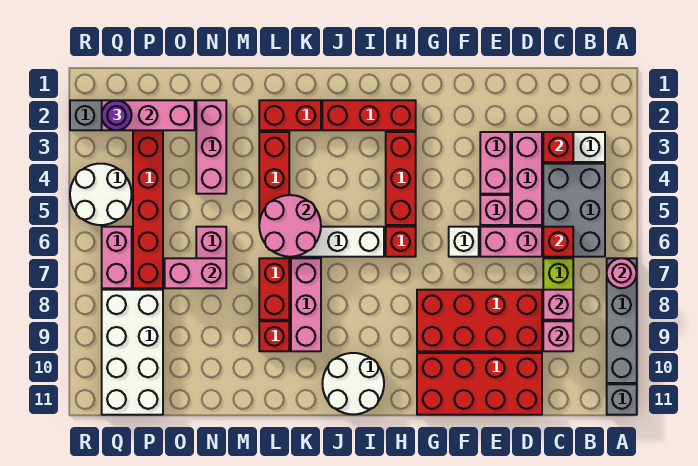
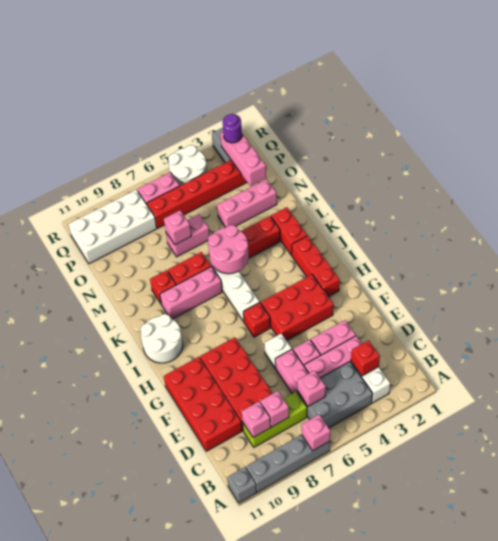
pink 1x1 round brick [607,258,637,288] -> pink 1x1 brick [302,415,330,451]
red 1x1 brick [543,227,573,257] -> pink 1x1 brick [297,370,326,406]
red 1x3 brick [386,132,416,225] -> red 2x3 brick [261,275,333,341]
pink 1x2 brick [165,258,226,288] -> pink 1x1 brick [164,210,191,245]

